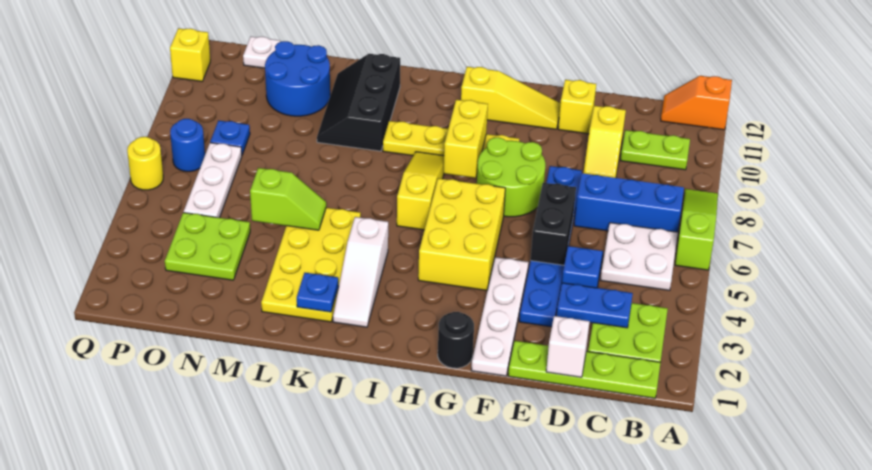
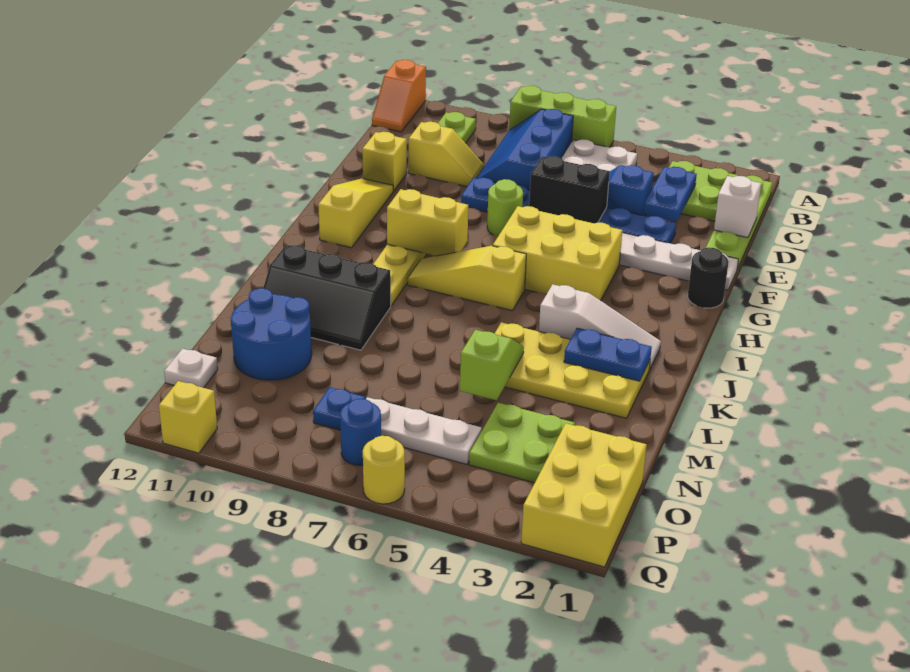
lime 1x3 slope [675,189,718,270] -> lime 1x3 brick [509,86,616,147]
lime 2x2 round brick [477,137,546,217] -> lime 1x1 round brick [487,179,523,236]
blue 1x1 plate [297,273,339,312] -> blue 1x2 plate [564,328,652,381]
none -> yellow 2x3 brick [521,423,647,567]

